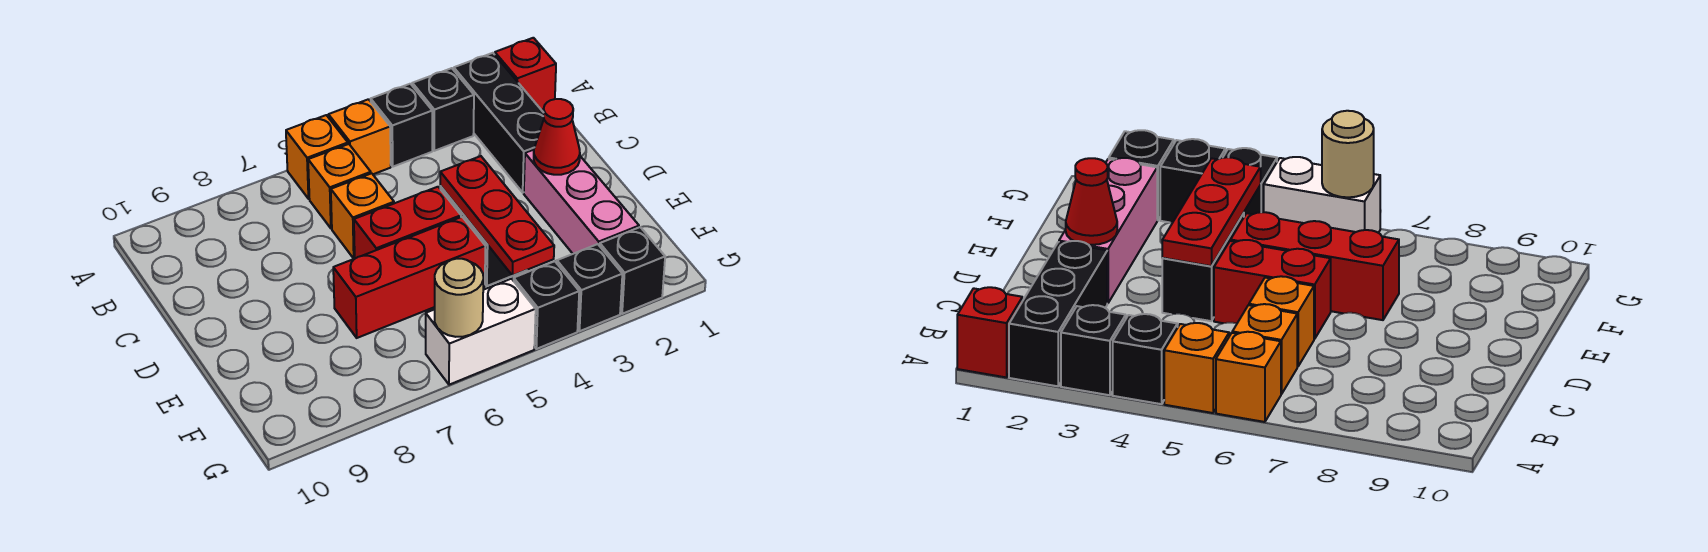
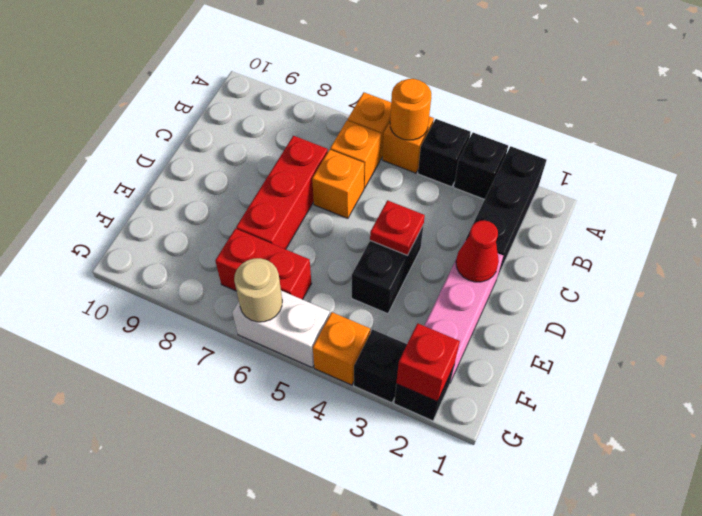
red 1x1 brick [495,38,556,110] -> red 1x1 brick moved to [396,323,460,401]
none -> orange 1x1 round brick [390,79,431,140]
red 1x3 plate [440,156,554,276] -> red 1x1 plate [370,200,425,255]
red 1x2 brick [354,187,461,258] -> red 1x2 brick moved to [215,229,311,300]
red 1x3 brick [333,217,485,338] -> red 1x3 brick turned to [236,136,328,249]
black 1x1 brick [514,261,579,349] -> orange 1x1 brick [313,312,370,385]

